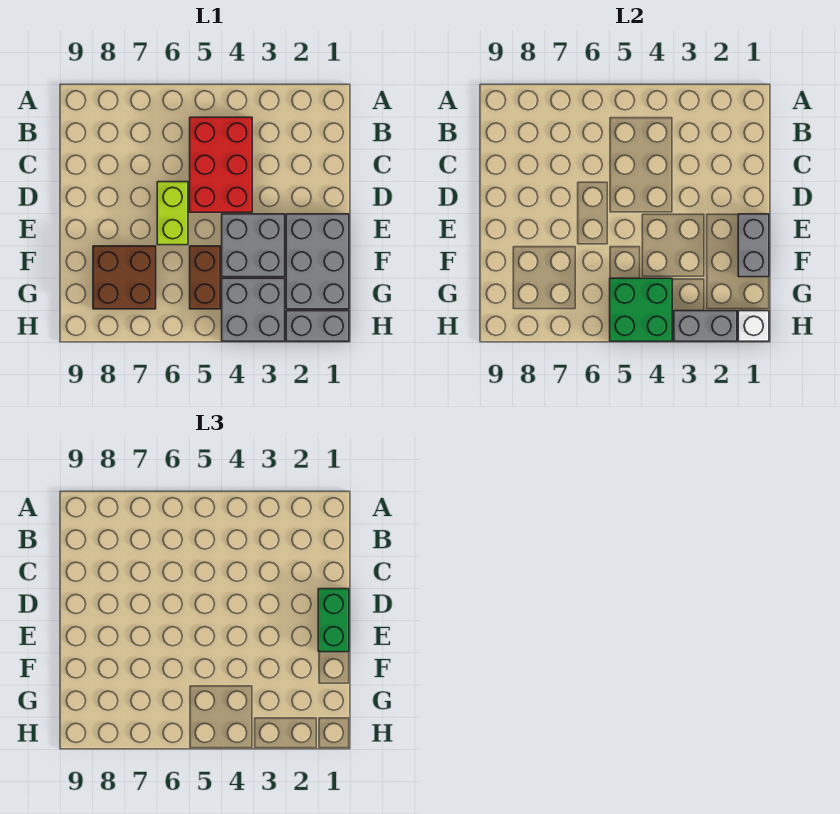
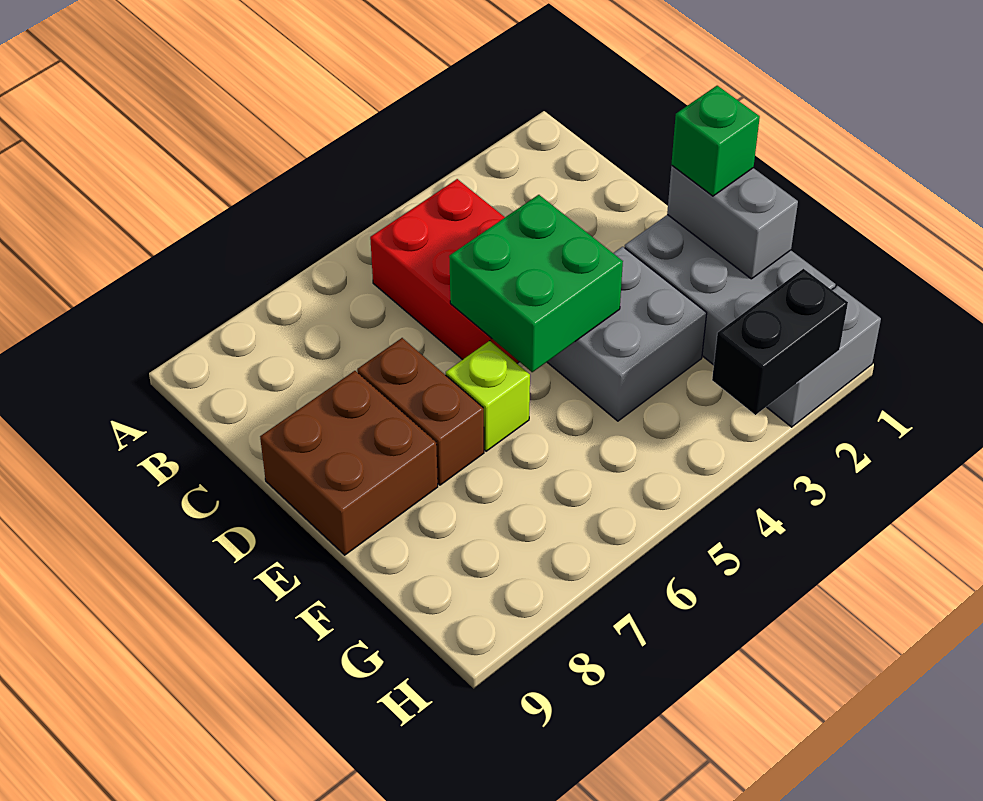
green 1x2 brick [318,589,349,652] -> green 1x1 brick [671,86,760,196]
lime 1x2 brick [157,182,188,245] -> lime 1x1 brick [446,341,530,451]
brown 1x2 brick [190,246,220,309] -> brown 1x2 brick moved to [357,338,484,485]
brown 2x2 brick [93,246,156,309] -> brown 2x2 brick moved to [260,371,438,555]
grey 2x2 brick [222,278,285,341] -> none
green 2x2 brick [610,278,672,341] -> green 2x2 brick moved to [449,195,623,372]
white 1x1 brick [738,311,769,341] -> none
grey 1x2 brick [674,311,737,341] -> black 1x2 brick [712,269,848,415]

